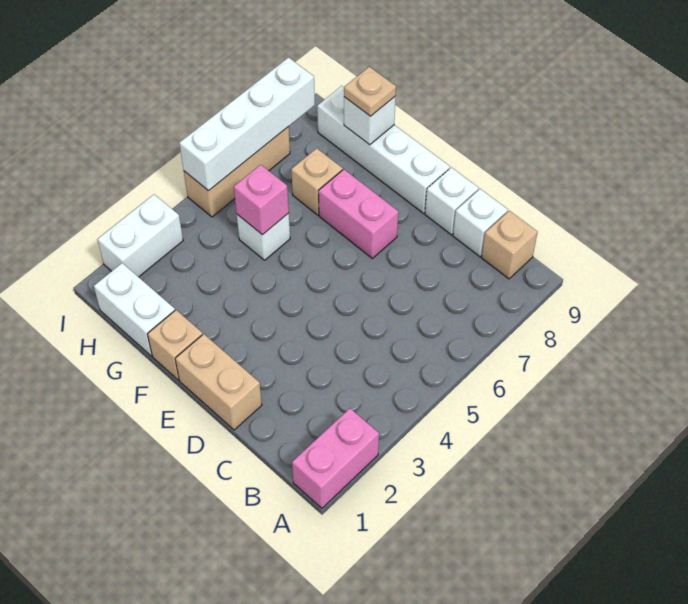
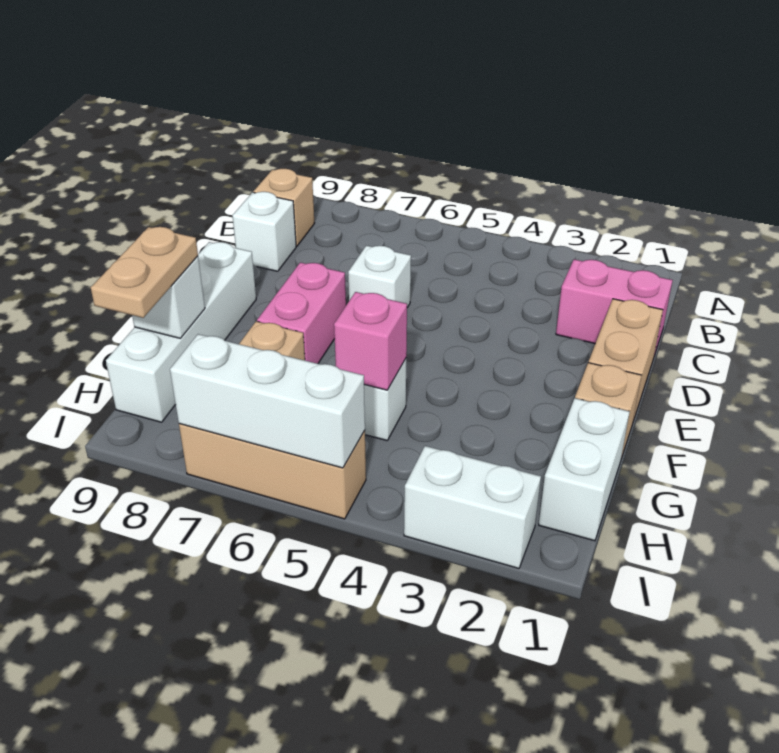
pink 1x2 brick [292,408,379,508] -> pink 1x2 brick moved to [556,259,673,355]
white 1x1 brick [425,168,479,235] -> white 1x1 brick moved to [348,246,411,308]
tan 1x1 plate [344,67,396,116] -> tan 1x2 plate [91,227,198,318]
white 1x4 brick [179,58,315,191] -> white 1x3 brick [170,334,365,468]

